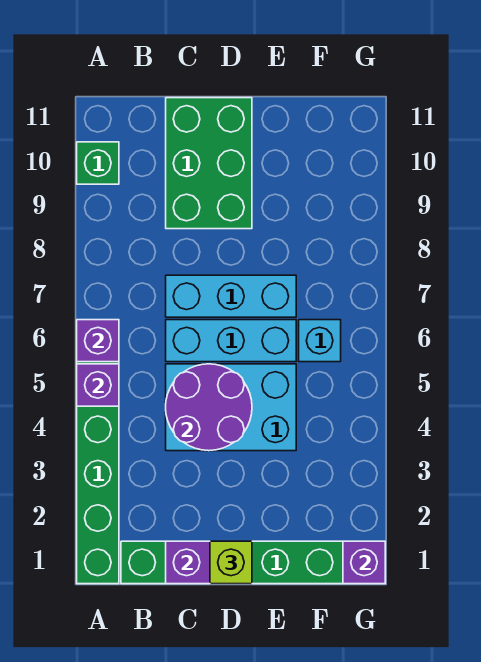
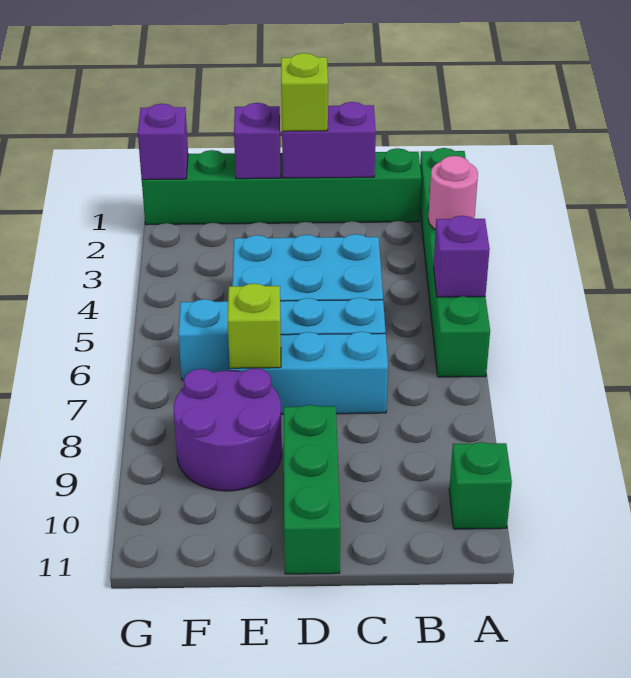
none -> pink 1x1 round brick [428,156,478,229]
purple 1x1 brick [77,320,119,362] -> purple 1x1 brick moved to [234,103,281,179]
purple 2x2 round brick [166,364,252,451] -> purple 2x2 round brick moved to [173,368,282,491]
green 2x3 brick [166,98,252,229] -> green 1x3 brick [284,405,340,574]
none -> lime 1x1 brick [228,283,281,368]

